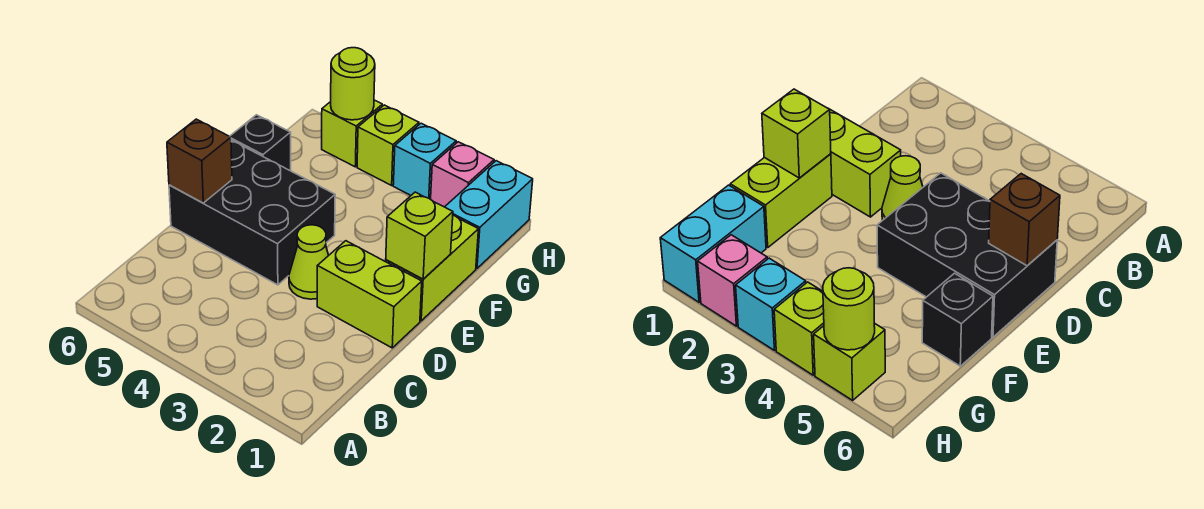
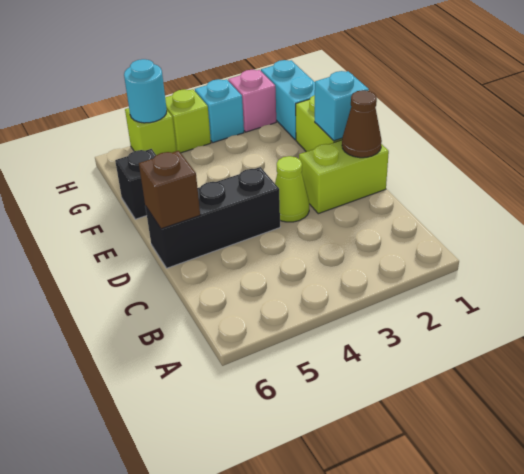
none -> brown 1x1 cone [342,90,382,158]
black 2x3 brick [169,140,335,285] -> black 1x3 brick [145,167,280,268]
lime 1x1 brick [386,192,453,279] -> cyan 1x1 brick [315,71,369,141]
lime 1x1 round brick [331,48,375,120] -> cyan 1x1 round brick [124,59,167,123]

